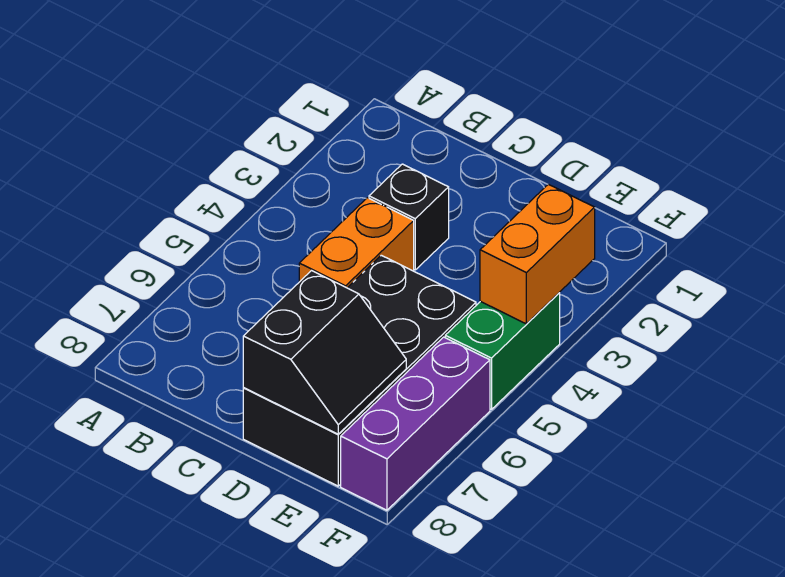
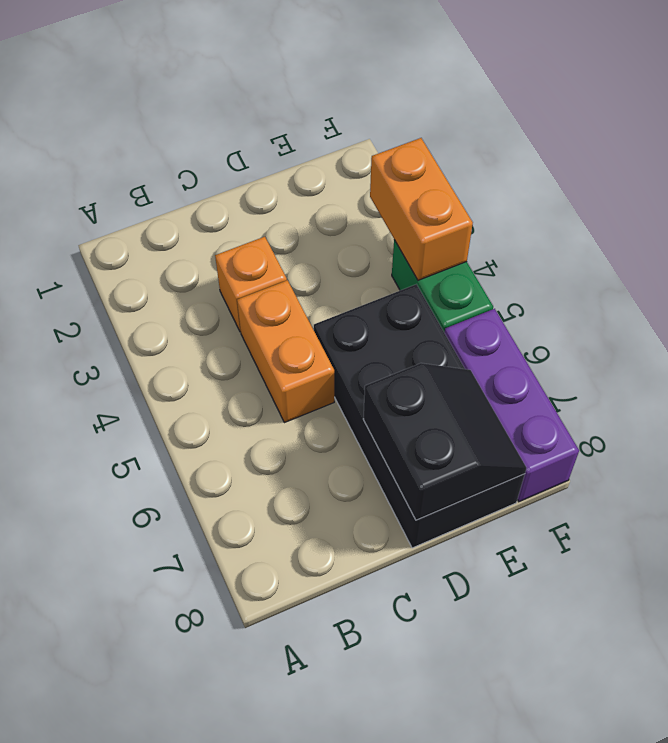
black 1x1 brick [369,164,449,270] -> orange 1x1 brick [215,237,287,332]

